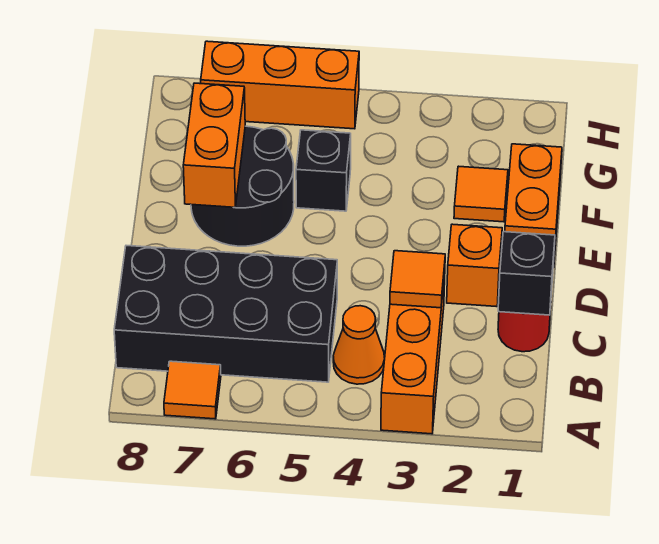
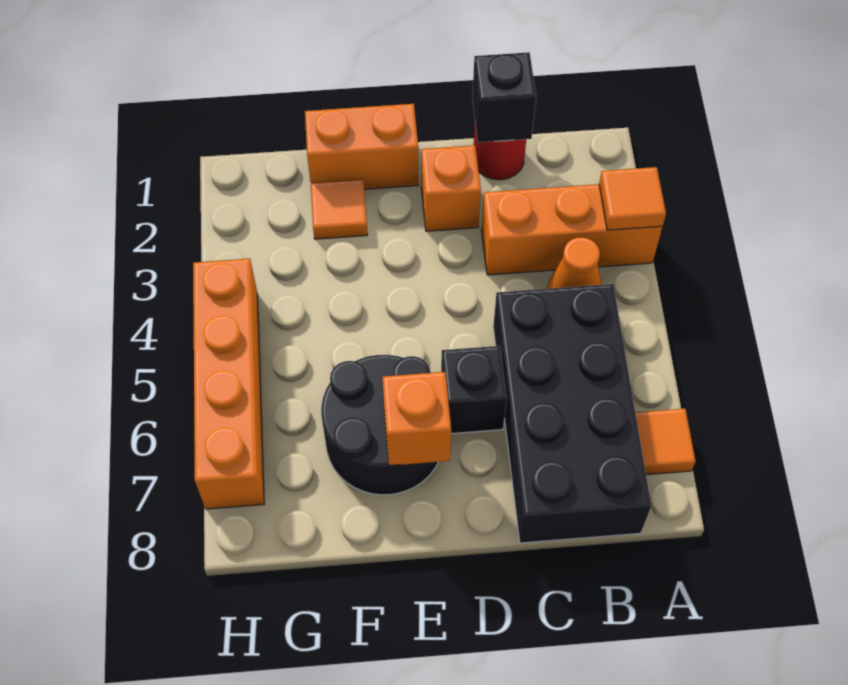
orange 1x1 tile [390,251,445,308] -> orange 1x1 tile moved to [599,167,666,230]
orange 1x2 brick [183,83,245,207] -> orange 1x1 brick [383,372,451,466]
black 1x1 brick [296,130,351,211] -> black 1x1 brick moved to [441,346,507,434]
orange 1x3 brick [201,41,359,129] -> orange 1x4 brick [193,259,264,509]

